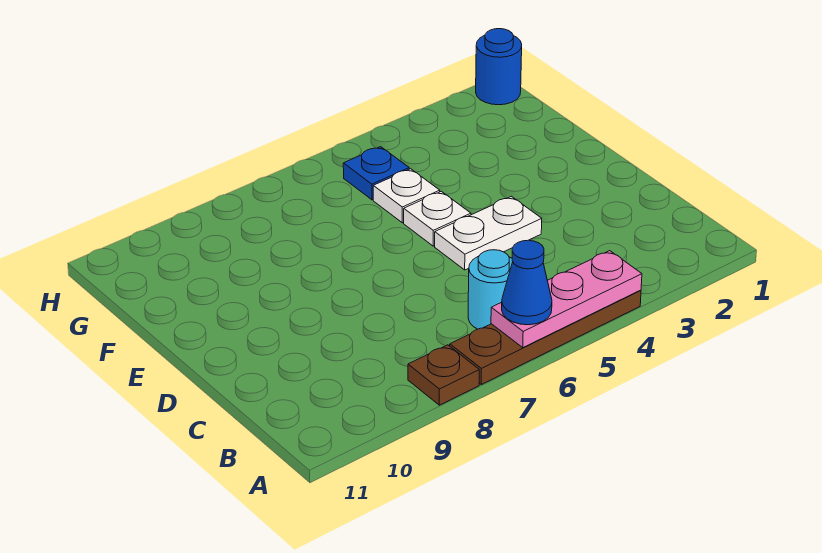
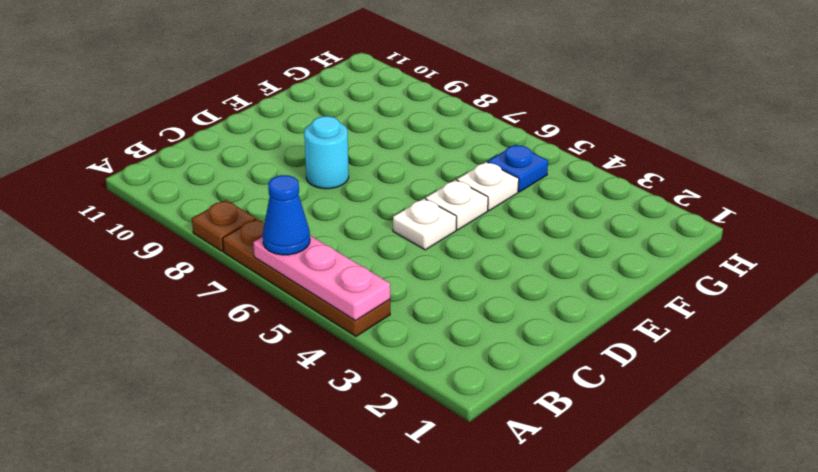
cyan 1x1 round brick [468,250,513,329] -> cyan 1x1 round brick moved to [304,116,349,189]
white 1x2 plate [435,197,542,270] -> white 1x1 plate [393,199,457,250]
blue 1x1 round brick [476,29,522,105] -> none

